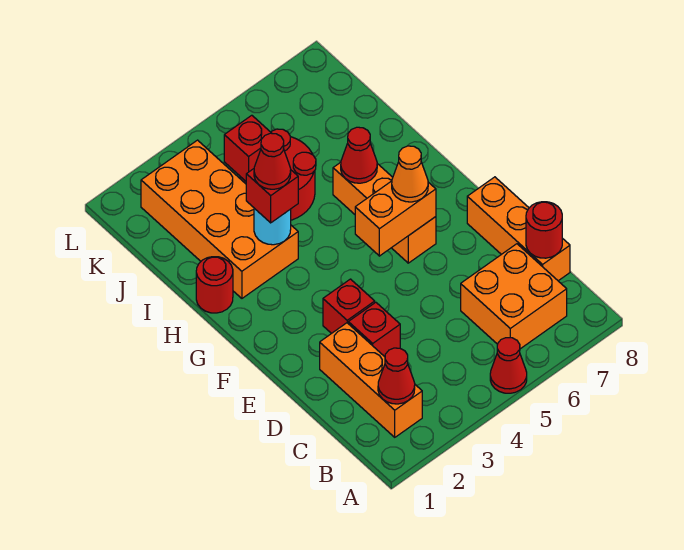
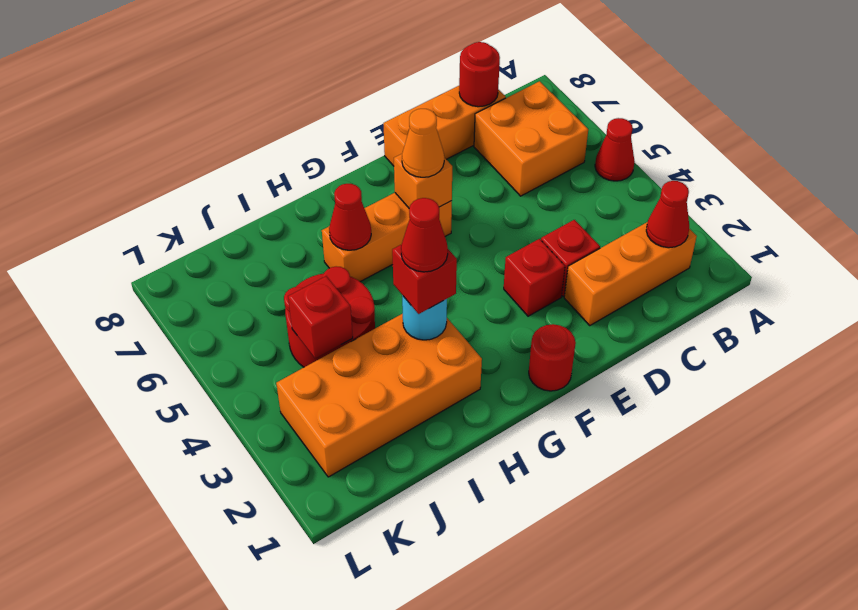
orange 1x2 brick [355,181,436,256] -> orange 1x1 brick [394,154,452,208]
red 1x1 round brick [196,257,233,313] -> red 1x1 round brick moved to [529,324,576,391]

